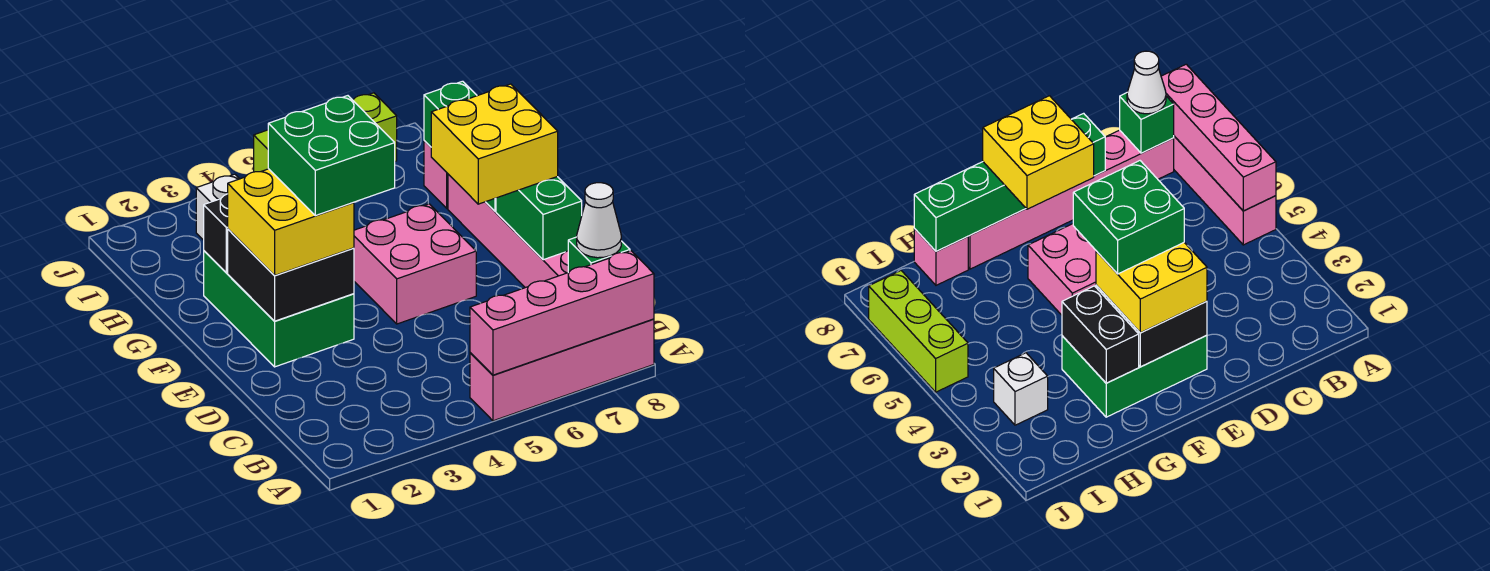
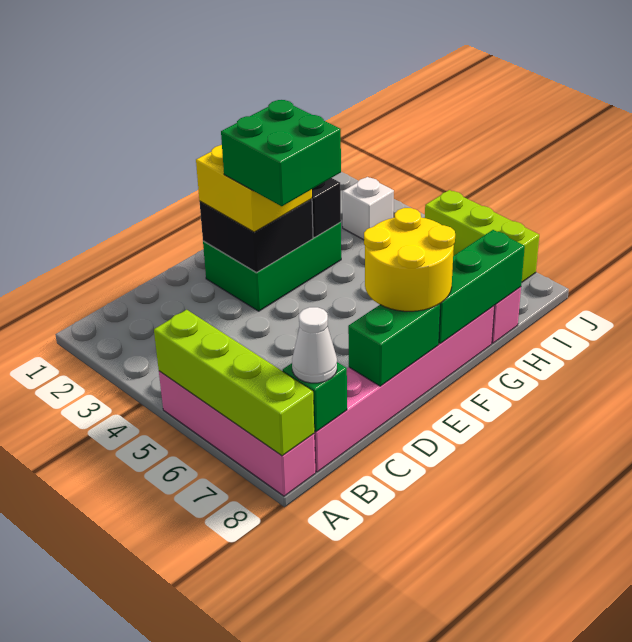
pink 1x4 brick [470,251,654,375] -> lime 1x4 brick [154,310,314,456]
pink 2x2 brick [354,204,476,324] -> none
yellow 2x2 brick [431,84,558,204] -> yellow 2x2 round brick [364,208,455,311]

